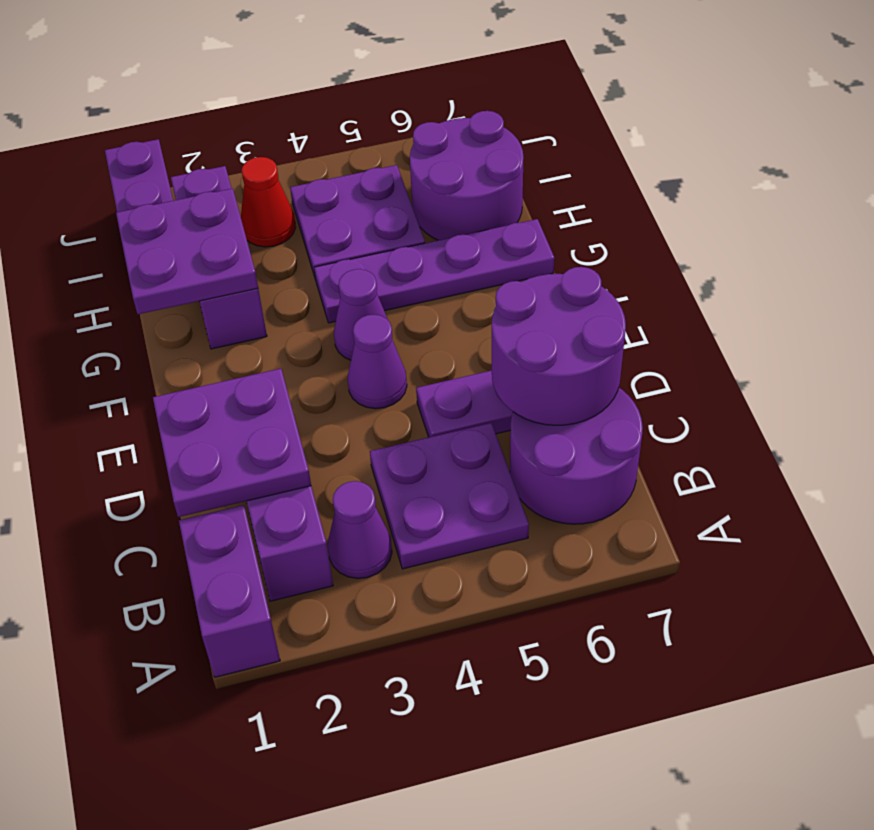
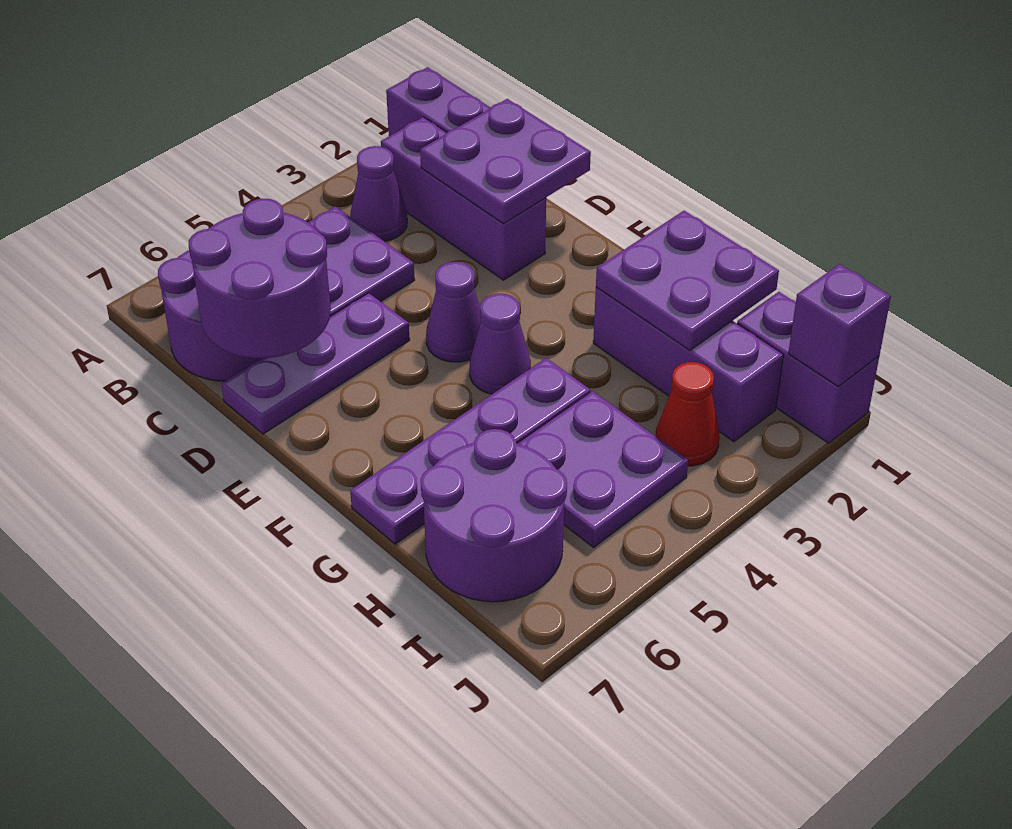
none -> purple 1x1 brick [788,264,891,386]

